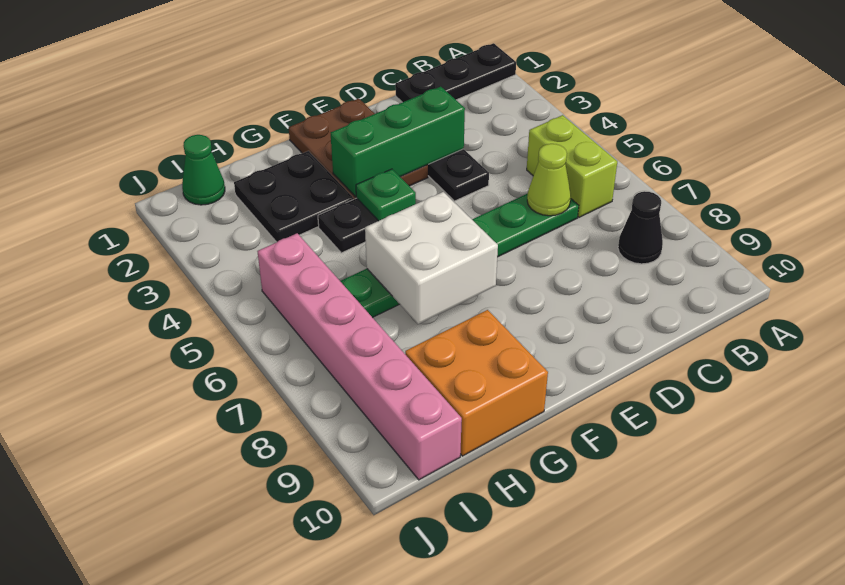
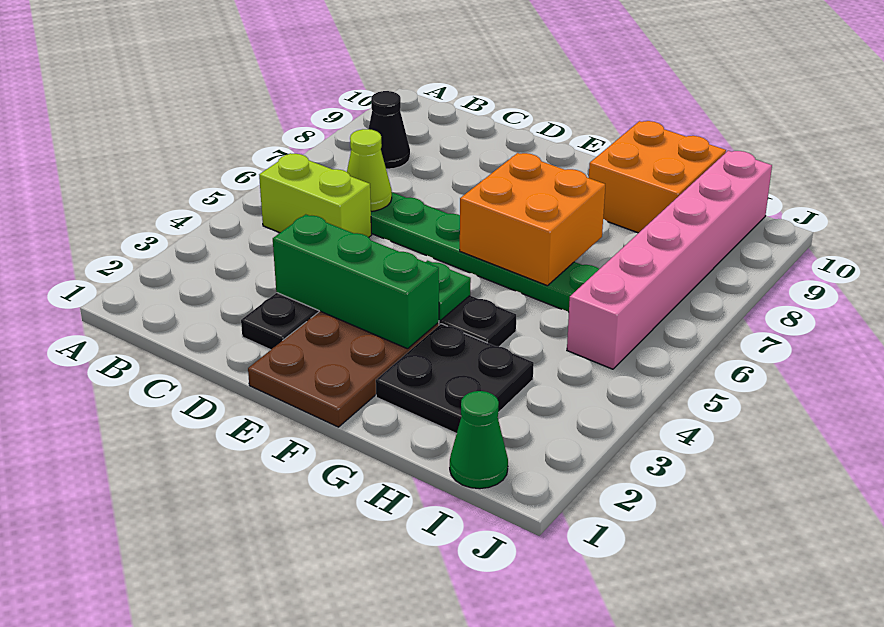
black 1x3 plate [395,43,516,102] -> none
lime 1x2 brick [527,115,617,217] -> lime 1x2 brick turned to [259,153,372,237]
white 2x2 brick [365,192,498,324] -> orange 2x2 brick [460,153,605,286]

